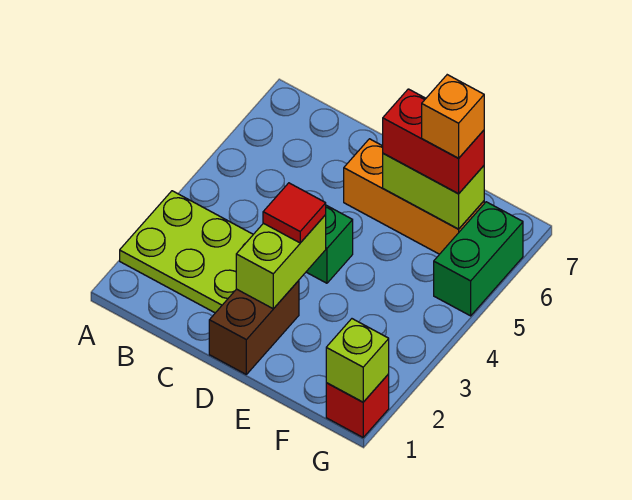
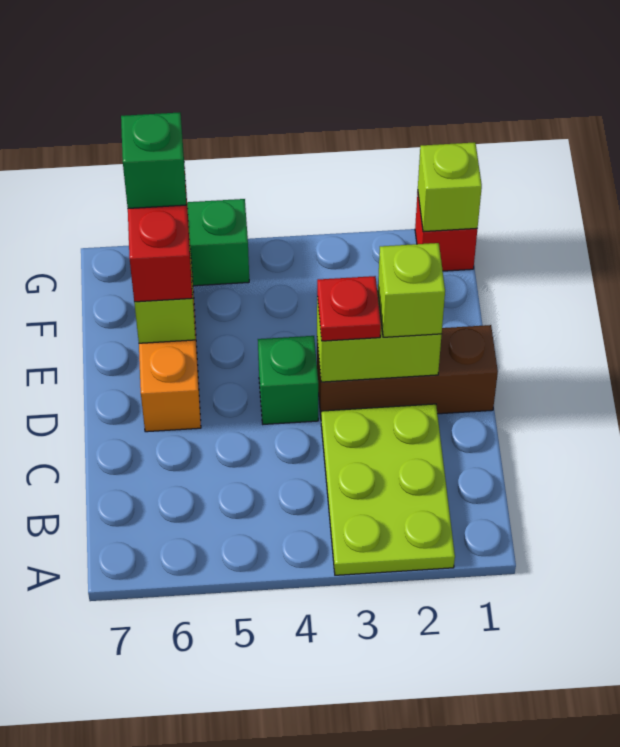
brown 1x2 brick [209,281,299,374] -> brown 1x3 brick [317,325,498,415]
none -> lime 1x1 brick [378,243,445,337]
red 1x1 tile [263,183,326,243] -> red 1x1 plate [317,276,381,341]
orange 1x1 brick [422,75,484,158] -> green 1x1 brick [121,112,186,208]

